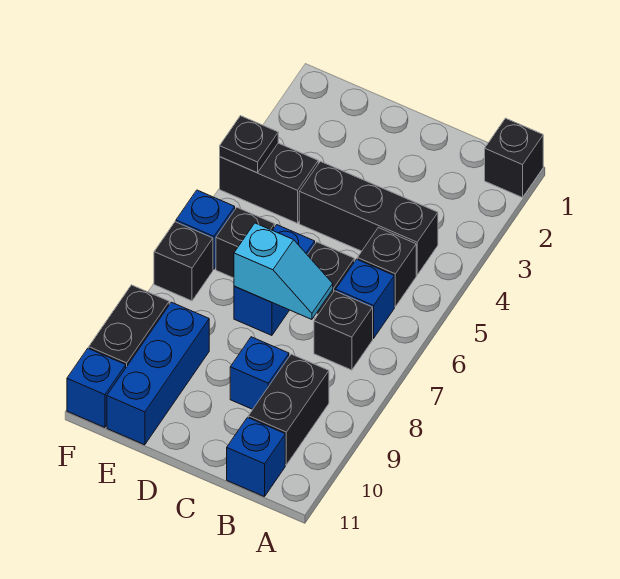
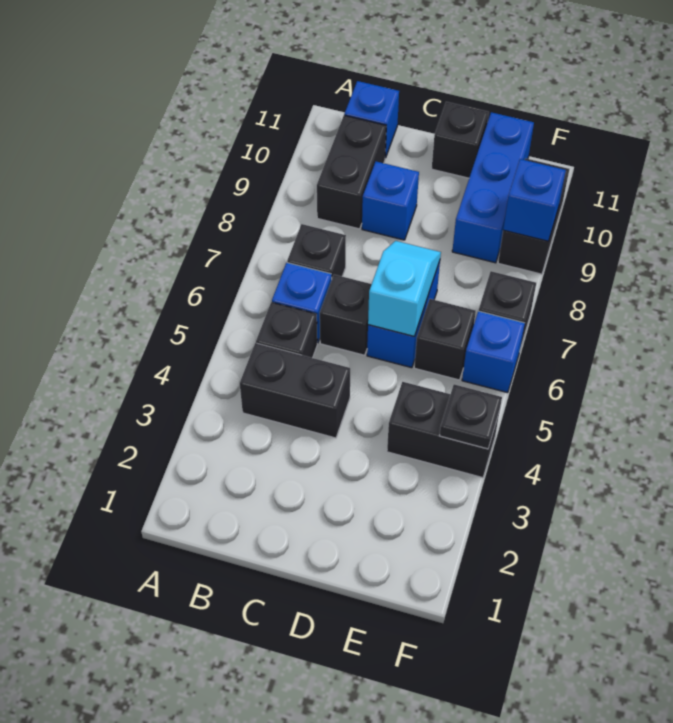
black 1x1 brick [485,118,543,197] -> black 1x1 brick moved to [432,102,489,178]
black 1x3 brick [299,161,438,275] -> black 1x2 brick [240,343,350,438]
cyan 1x2 slope [234,223,333,319] -> cyan 1x2 slope turned to [368,241,441,336]
blue 1x1 brick [67,348,126,427] -> blue 1x1 brick moved to [503,159,566,241]

